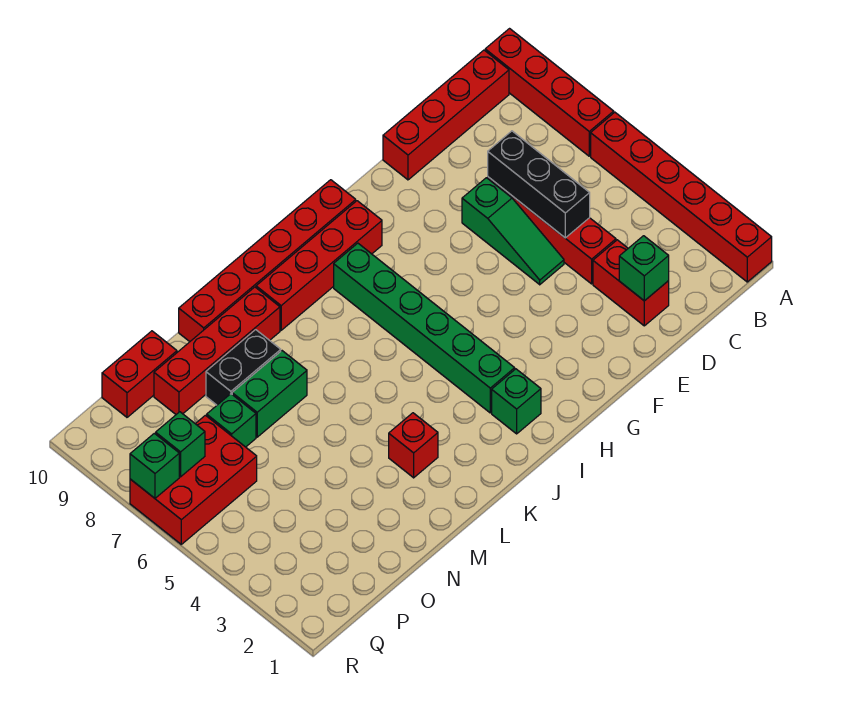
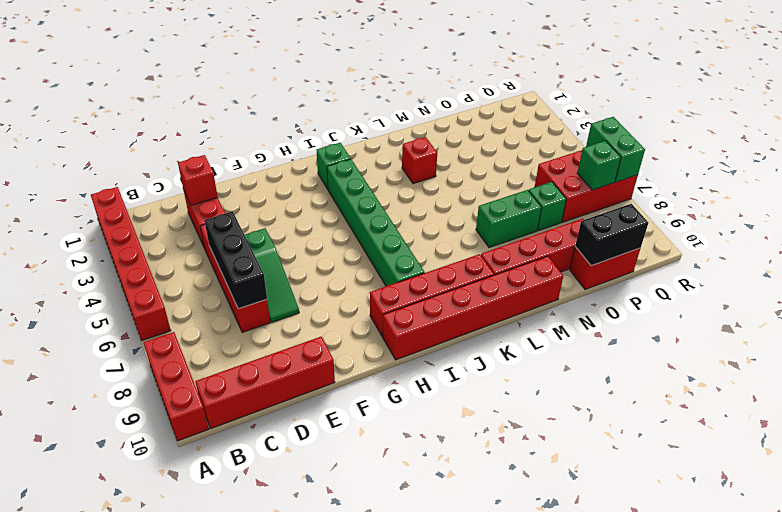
red 1x4 brick [485,29,614,156] -> red 1x3 brick [143,332,209,441]
green 1x1 brick [619,236,669,301] -> red 1x1 brick [178,155,218,205]
green 1x3 slope [462,178,564,285] -> green 1x3 slope turned to [245,228,299,322]
black 1x2 brick [206,330,281,405] -> black 1x2 brick moved to [575,204,648,266]
green 1x1 brick [130,433,179,498] -> green 1x2 brick [586,117,645,182]

